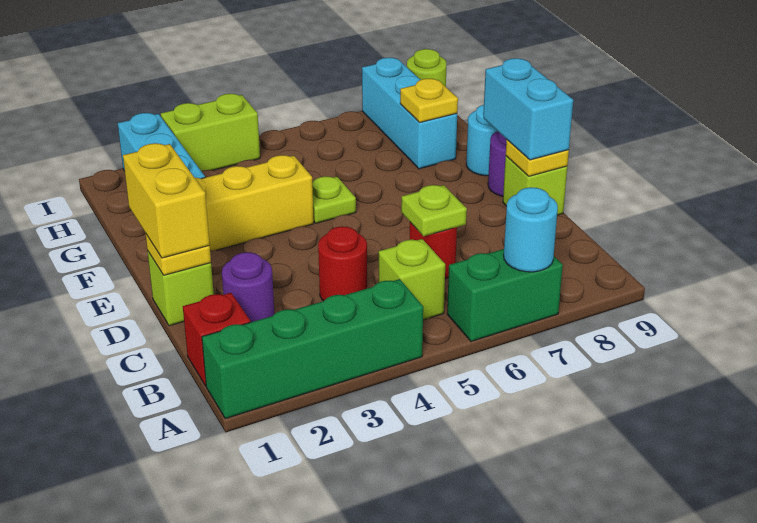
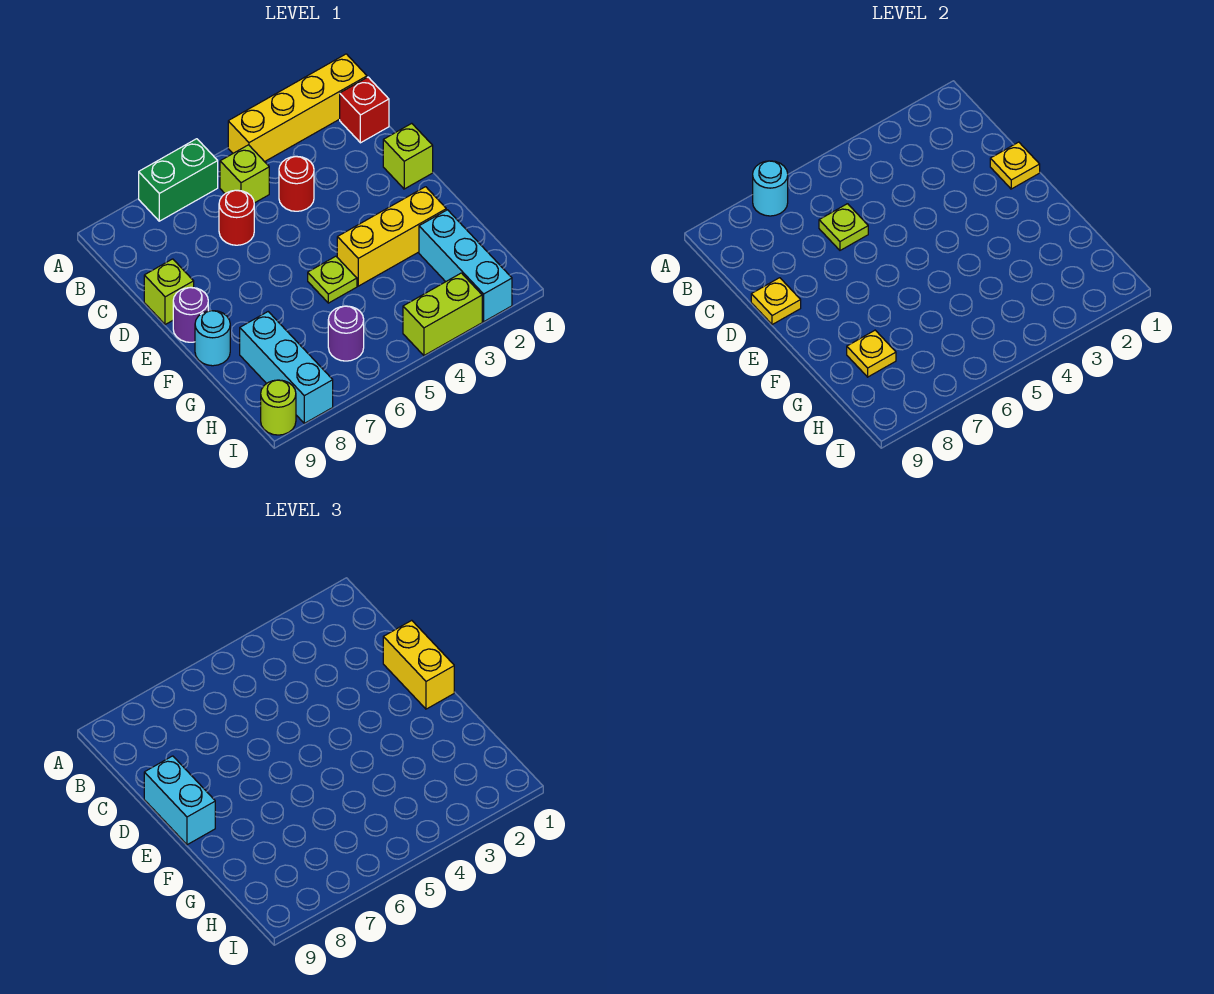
green 1x4 brick [202,279,423,419] -> yellow 1x4 brick [228,54,367,162]
purple 1x1 round brick [222,252,274,322] -> purple 1x1 round brick moved to [328,306,364,361]

